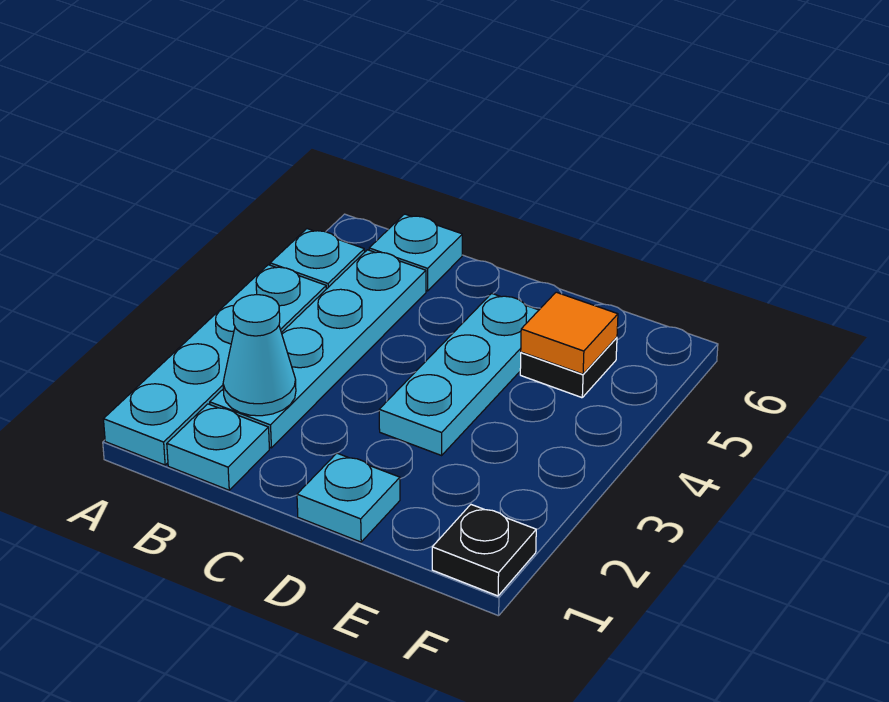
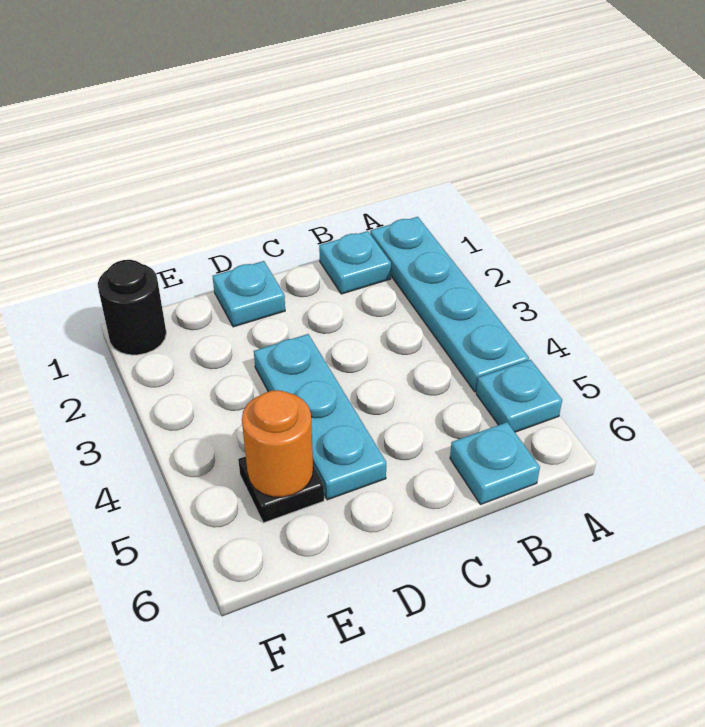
cyan 1x4 plate [210,250,426,448] -> none
cyan 1x1 cone [223,295,296,416] -> none
orange 1x1 tile [521,292,618,374] -> orange 1x1 round brick [242,390,313,497]
black 1x1 plate [432,505,536,596] -> black 1x1 round brick [98,260,166,355]

